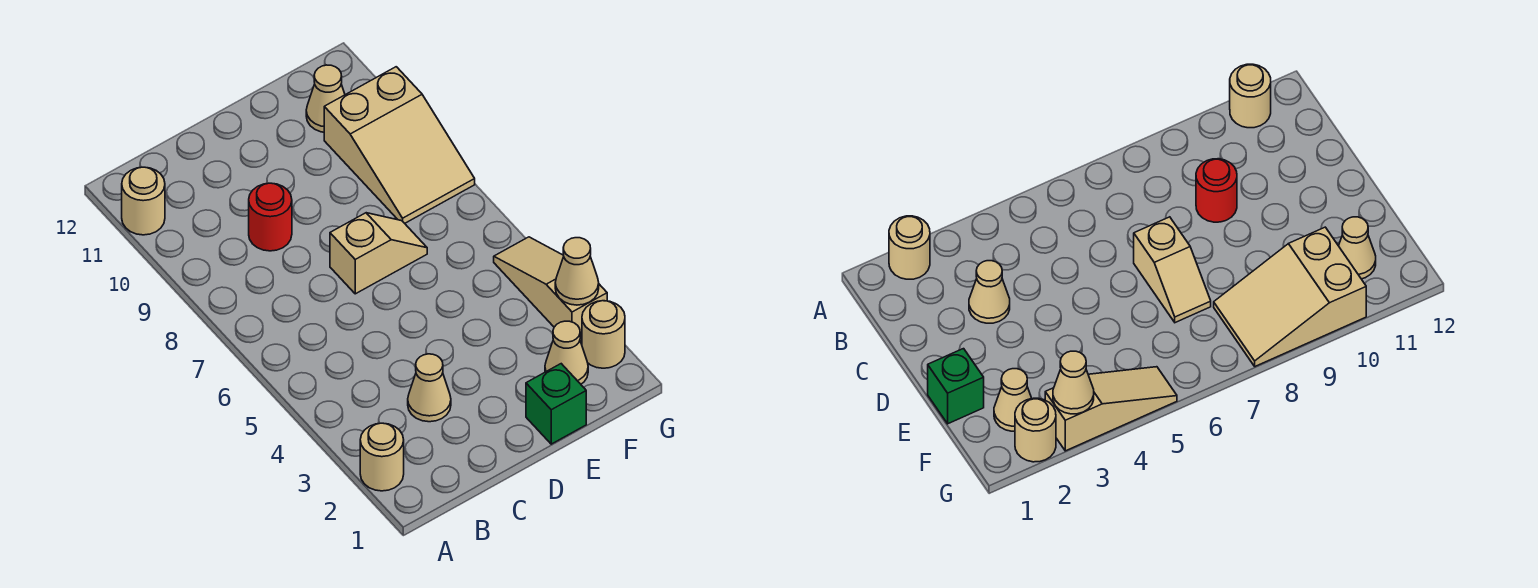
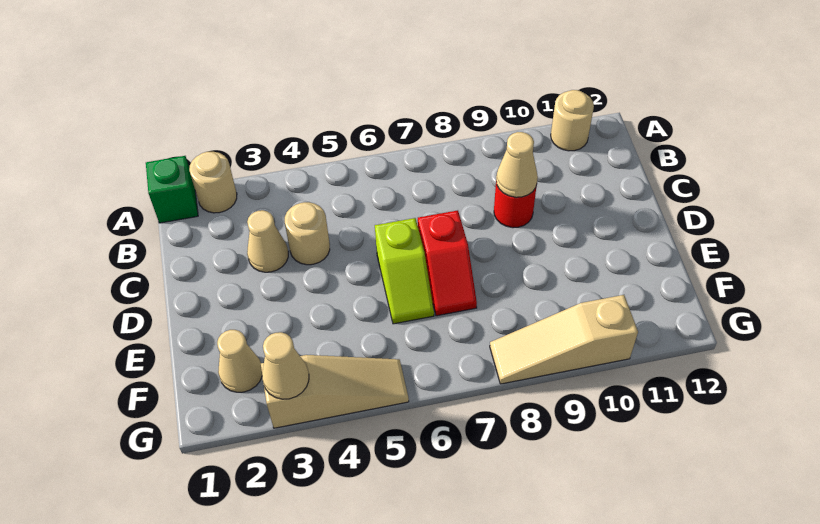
none -> lime 1x2 slope [375,218,434,324]
tan 1x2 slope [330,213,427,294] -> red 1x2 slope [418,210,477,316]
green 1x1 brick [526,364,586,444] -> green 1x1 brick moved to [146,156,198,223]
tan 2x3 slope [324,67,475,223] -> tan 1x3 slope [490,295,638,384]
tan 1x1 cone [306,65,345,132] -> tan 1x1 cone moved to [496,132,538,197]
tan 1x1 round brick [582,301,625,368] -> tan 1x1 round brick moved to [285,202,330,265]

